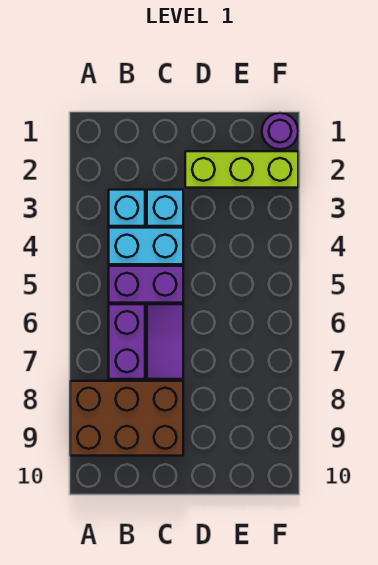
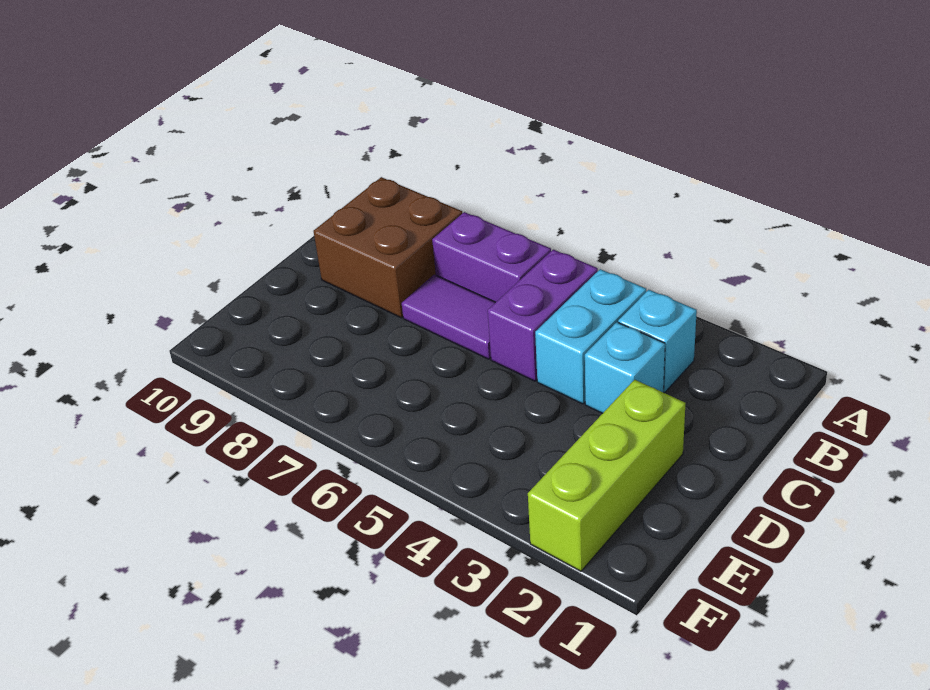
brown 2x3 brick [70,381,183,456] -> brown 2x2 brick [314,177,462,318]
purple 1x1 round brick [262,113,298,149] -> none

